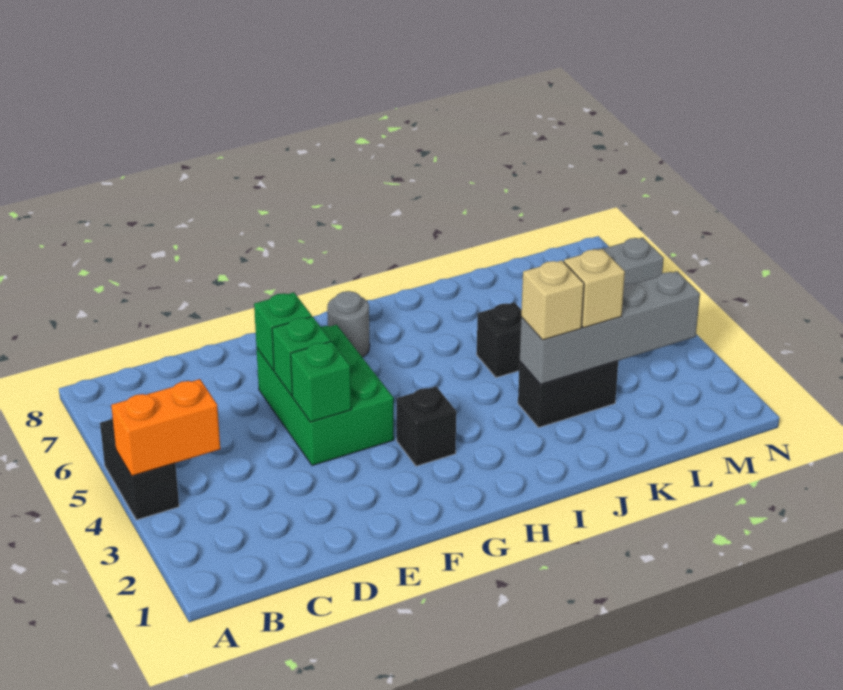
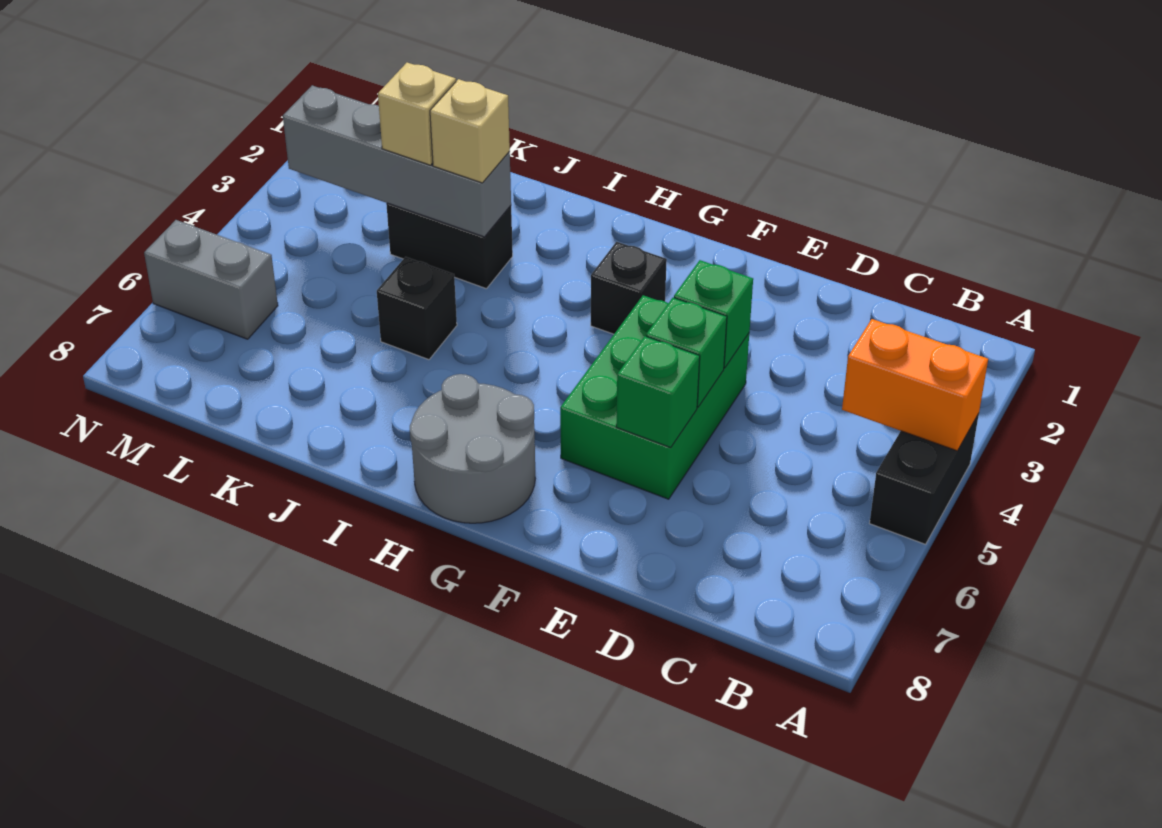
grey 1x1 round brick [327,291,370,357] -> grey 2x2 round brick [410,374,535,523]

